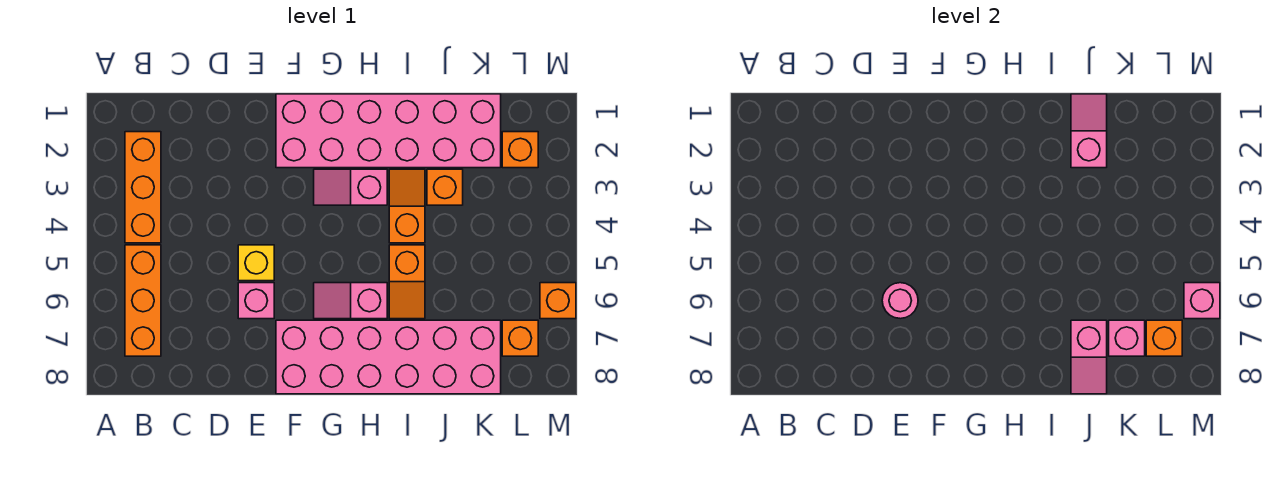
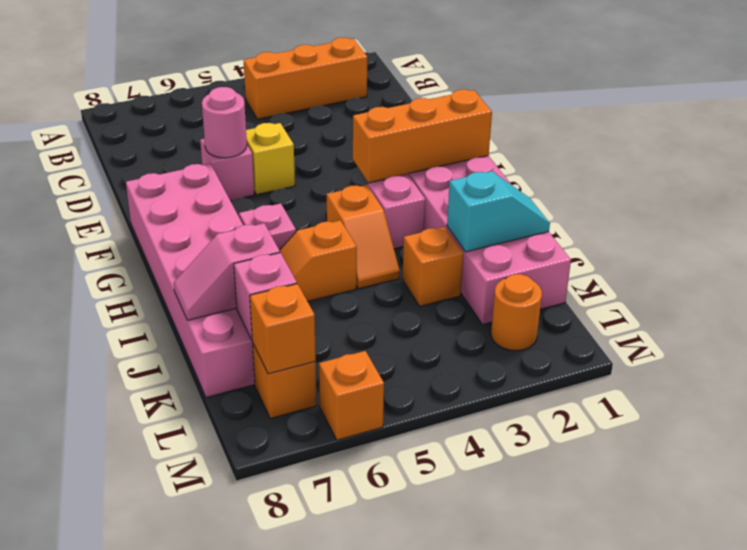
orange 1x3 brick [125,245,161,356] -> orange 1x3 brick moved to [353,90,492,182]
orange 1x2 slope [389,169,425,243] -> orange 1x2 slope turned to [327,185,400,289]
pink 1x2 slope [1071,94,1107,168] -> cyan 1x2 slope [447,171,550,252]
orange 1x1 brick [502,132,538,168] -> orange 1x1 round brick [491,274,542,351]
pink 1x1 brick [1184,283,1220,319] -> none

